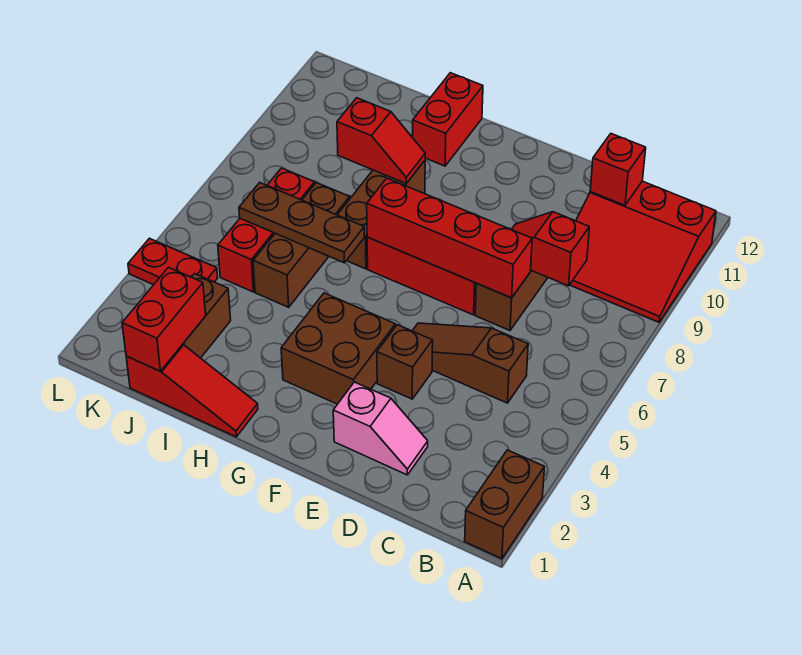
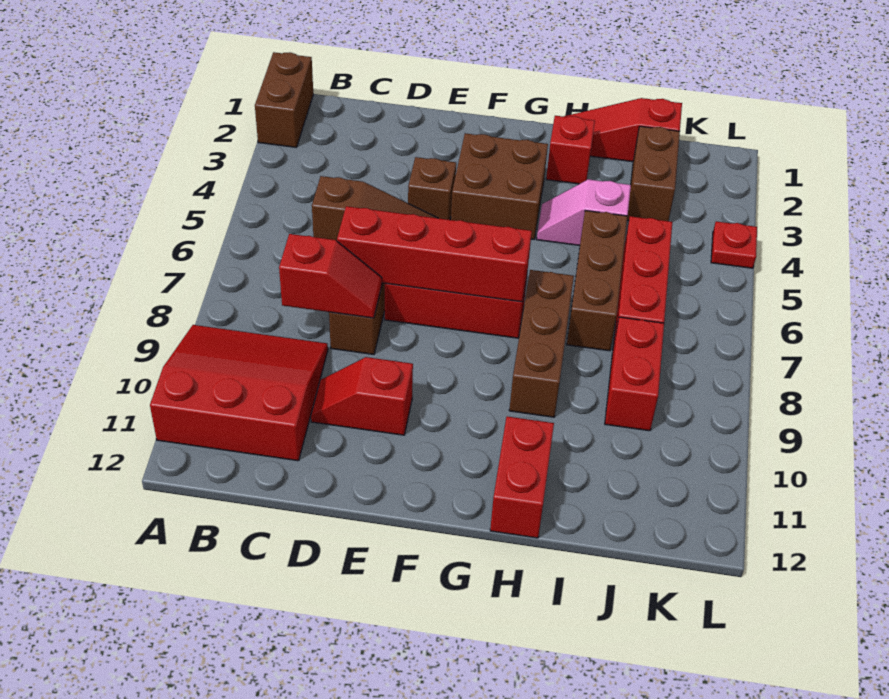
red 1x1 brick [590,134,646,205] -> red 1x1 brick moved to [546,116,595,184]
pink 1x2 slope [333,382,428,475] -> pink 1x2 slope moved to [537,179,631,246]
brown 1x3 plate [239,183,364,263] -> none
red 1x2 slope [337,98,425,183] -> red 1x2 slope moved to [311,357,413,435]
red 1x2 brick [122,267,206,371] -> red 1x2 brick moved to [605,317,664,431]
red 1x2 plate [128,238,218,285] -> red 1x1 plate [711,221,757,268]

